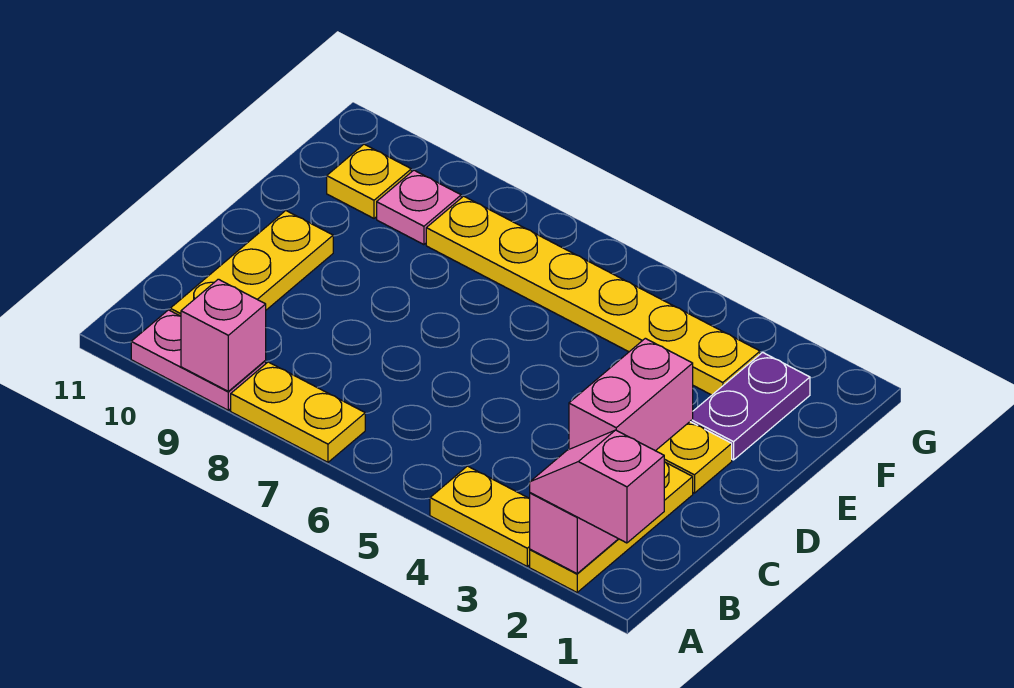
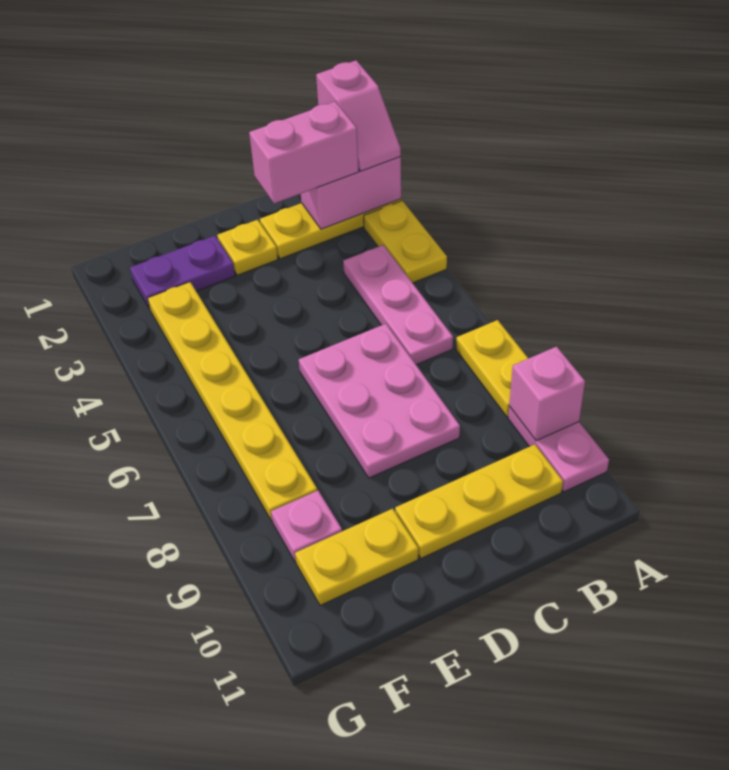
none -> pink 1x3 plate [343,245,453,365]
none -> pink 2x3 plate [299,324,460,478]
yellow 1x1 plate [327,144,411,218] -> yellow 1x2 plate [295,509,419,606]

